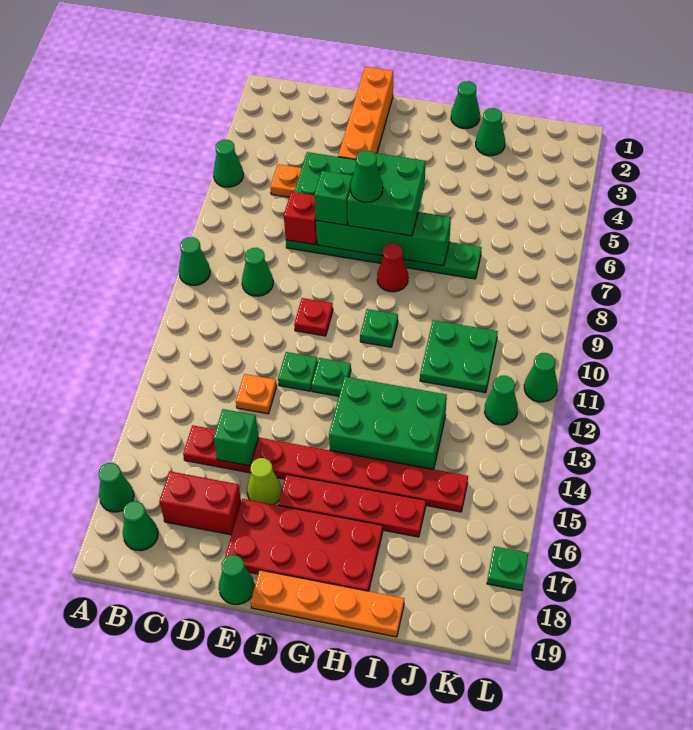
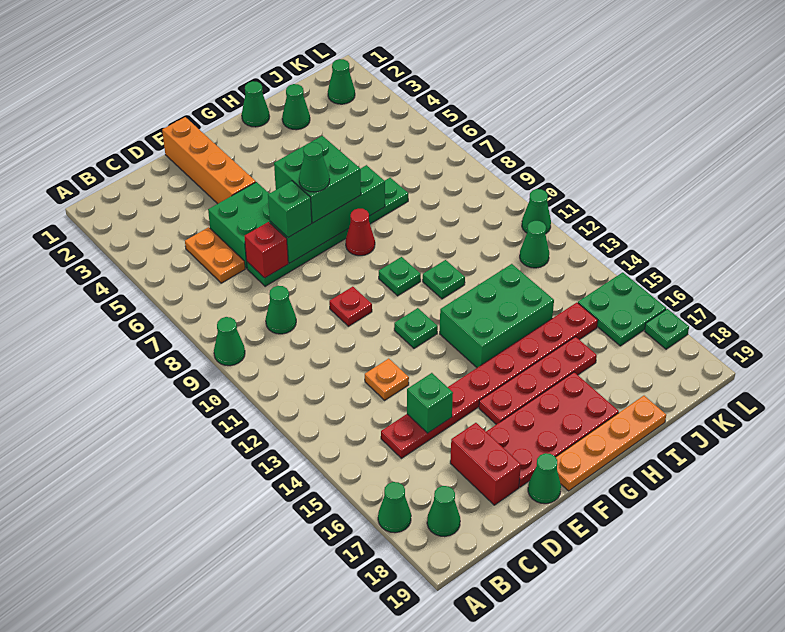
green 1x1 cone [213,140,243,187] -> green 1x1 cone moved to [328,59,355,104]
orange 1x1 plate [270,164,302,197] -> orange 1x2 plate [185,227,245,283]
red 1x2 brick [159,471,241,535] -> red 1x2 brick turned to [450,423,521,505]
green 1x1 plate [278,352,318,391] -> green 1x1 plate moved to [423,260,465,299]
lime 1x1 cone [247,458,282,505] -> none
green 2x2 plate [420,320,498,393] -> green 2x2 plate moved to [578,272,666,346]

